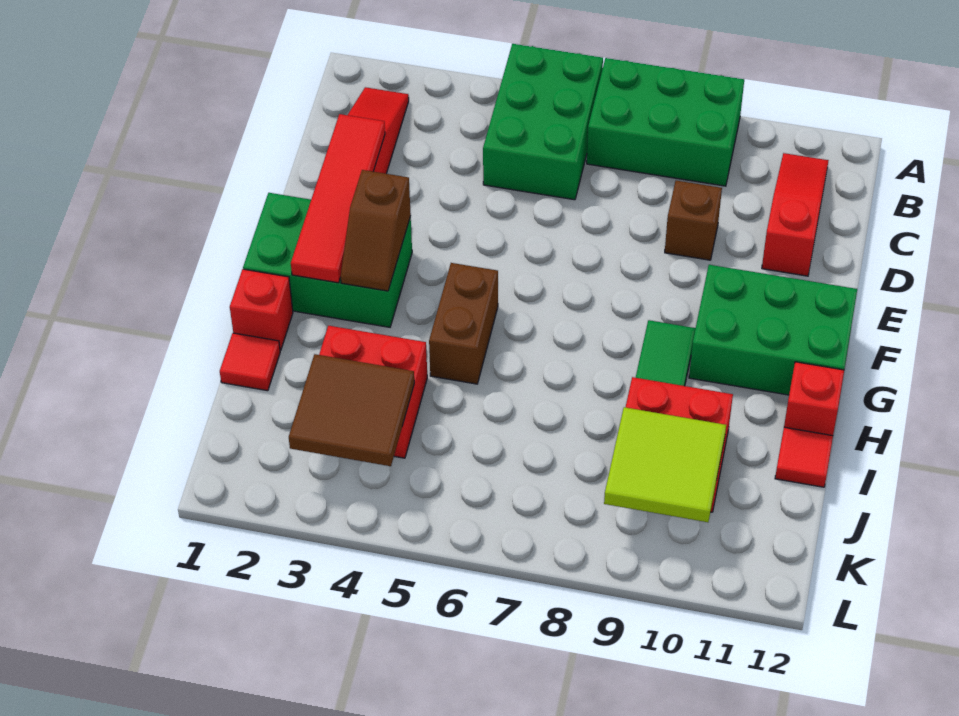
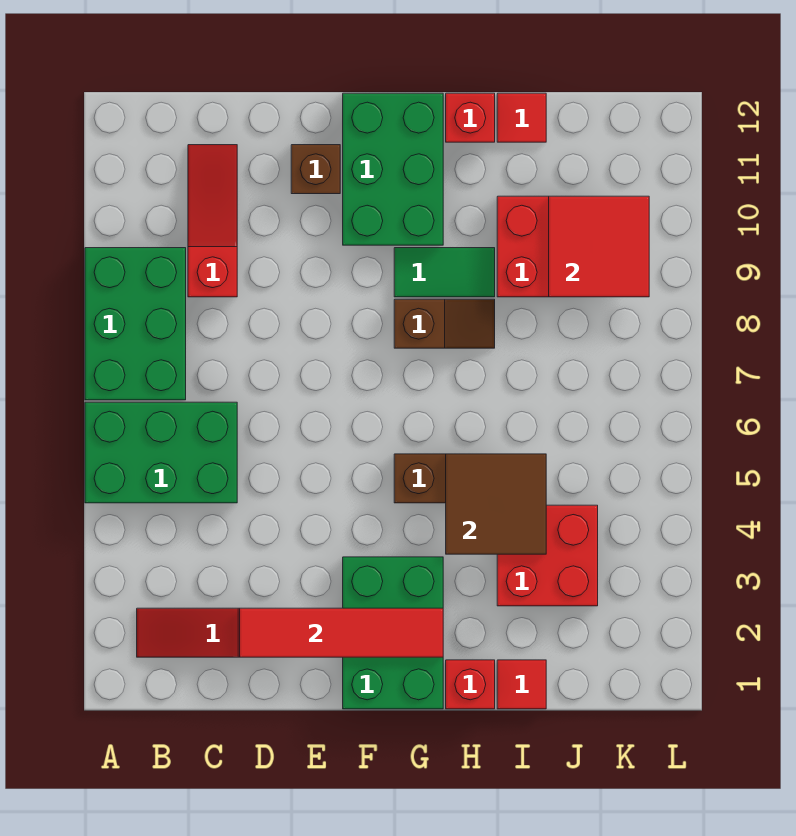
red 1x3 slope [762,153,829,276] -> red 1x3 slope turned to [188,145,237,297]
brown 1x1 brick [665,181,722,260] -> brown 1x1 brick moved to [291,145,340,194]
brown 1x2 slope [341,170,411,291] -> brown 1x2 slope moved to [394,299,495,348]
brown 2x2 tile [289,354,414,466] -> brown 2x2 tile moved to [446,454,546,554]
lime 2x2 tile [604,407,726,522] -> red 2x2 tile [549,196,649,297]

